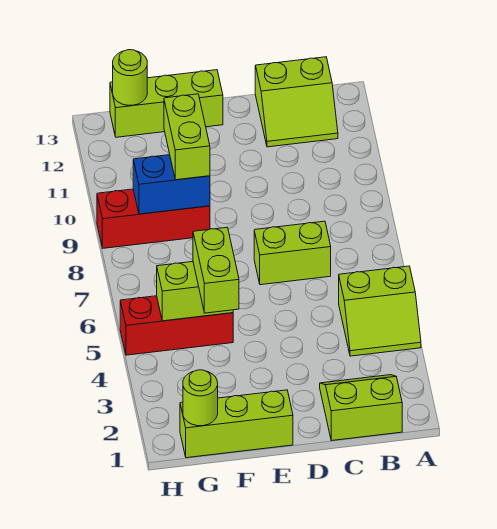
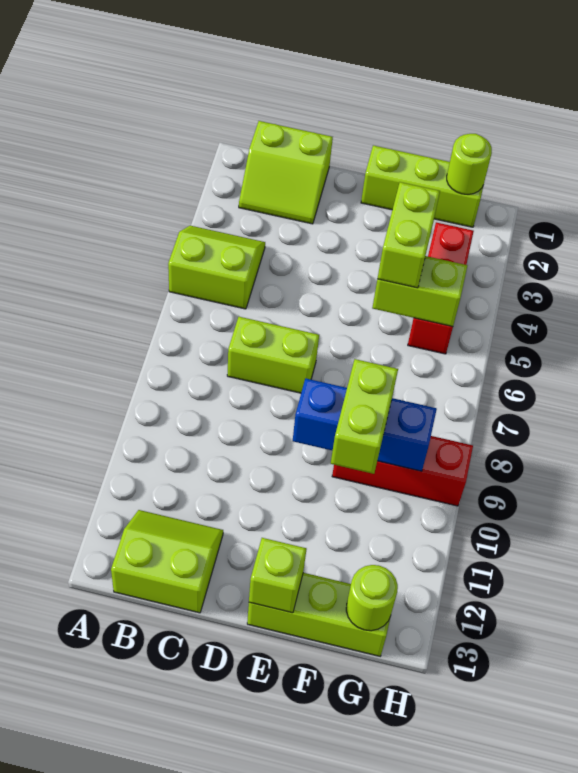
none -> lime 1x1 brick [249,538,306,613]
red 1x3 brick [120,296,233,355] -> red 1x3 brick turned to [408,222,474,354]
blue 1x2 brick [133,155,210,214] -> blue 1x3 brick [293,378,437,471]

